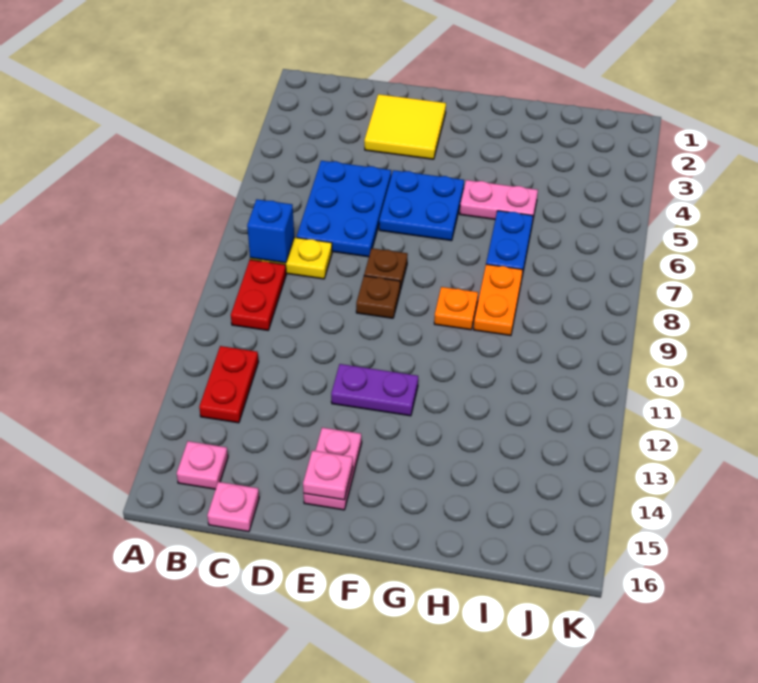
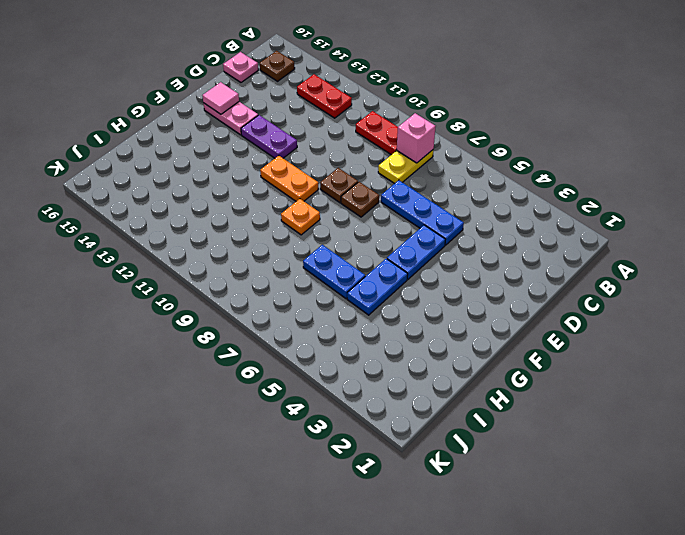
blue 1x1 brick [247,199,294,263] -> pink 1x1 brick [397,113,436,163]
pink 1x1 plate [177,441,228,489] -> brown 1x1 plate [260,51,295,81]
blue 2x3 plate [297,161,391,257] -> blue 1x3 plate [381,180,464,245]
yellow 2x2 tile [364,94,446,159] -> none
blue 2x2 plate [379,170,464,241] -> blue 1x2 plate [387,225,446,279]
purple 1x2 plate [331,364,418,416] -> purple 1x2 plate turned to [241,115,297,158]
pink 1x1 plate [303,450,353,500] -> pink 1x1 tile [202,82,239,114]
pink 1x2 plate [460,180,538,223] -> blue 1x2 plate [347,259,408,315]
orange 1x2 plate [474,264,523,336] -> orange 1x2 plate moved to [260,156,318,201]

